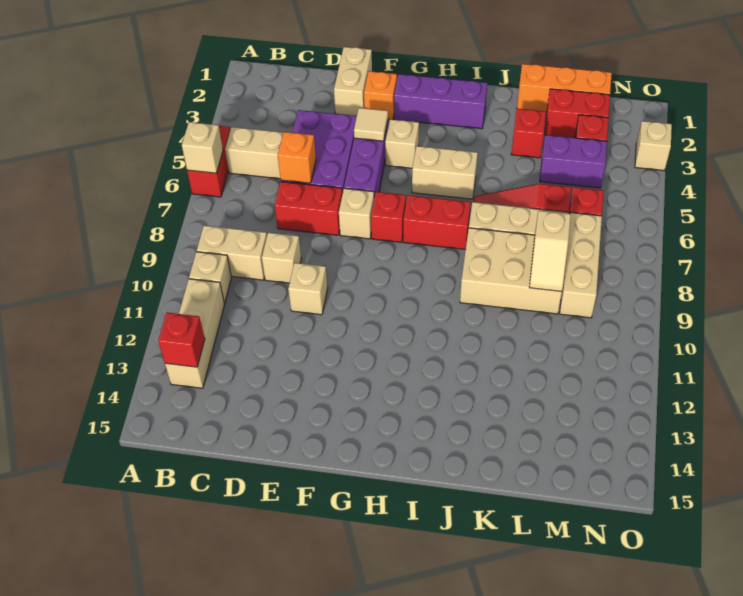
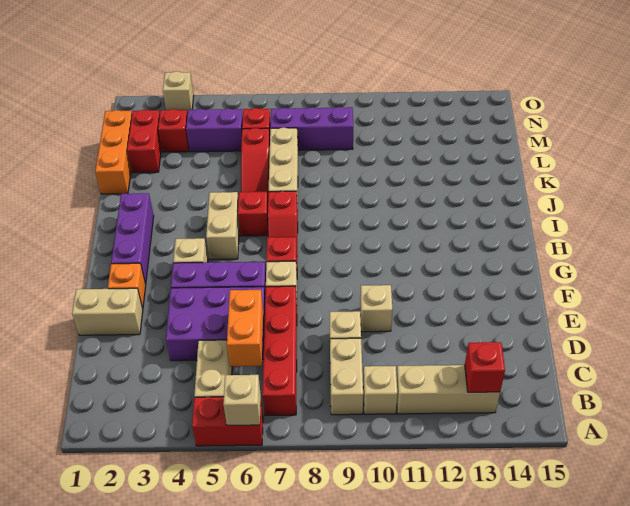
orange 1x1 brick [278,132,316,183] -> orange 1x2 brick [227,290,263,366]
red 1x2 brick [275,182,343,235] -> red 1x4 brick [263,286,297,415]
tan 1x1 tile [354,108,388,141] -> none
red 1x2 brick [403,195,471,249] -> red 1x2 slope [268,191,298,243]
tan 2x3 brick [460,228,562,314] -> none
red 1x1 brick [511,109,546,158] -> red 1x1 brick moved to [238,192,268,236]
purple 1x2 brick [540,135,607,188] -> purple 1x2 brick turned to [186,108,243,152]
tan 1x2 slope [529,211,571,291] -> none
tan 1x3 brick [560,213,602,318] -> purple 1x3 brick [270,107,353,150]

